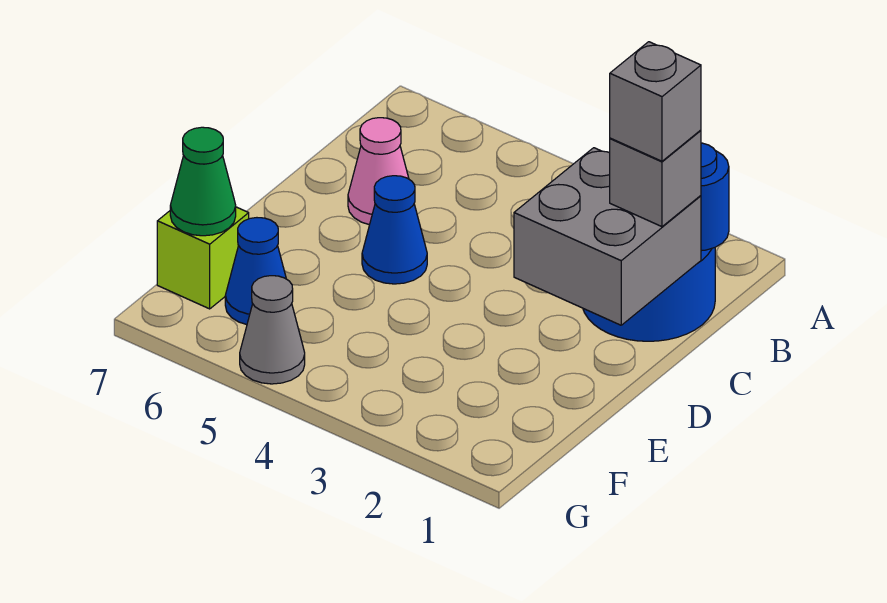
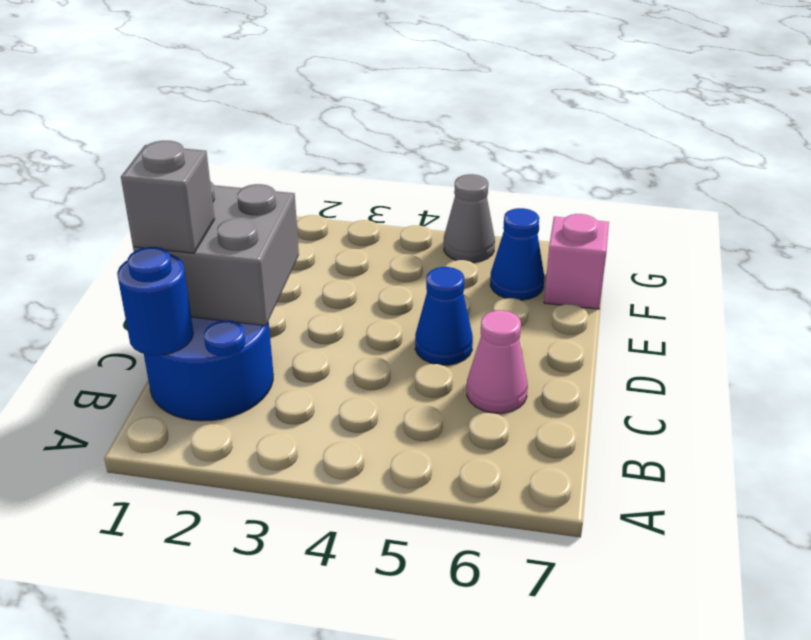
grey 1x1 brick [610,42,701,161] -> none
lime 1x1 brick [157,207,249,309] -> pink 1x1 brick [544,214,609,309]
green 1x1 cone [170,127,236,236] -> none

